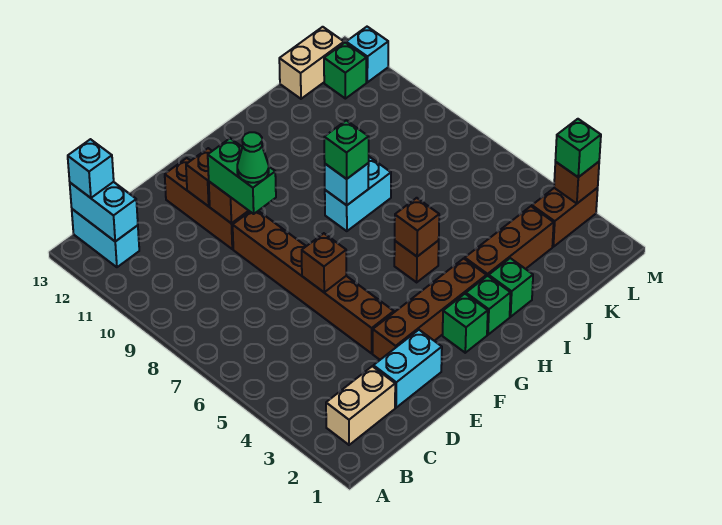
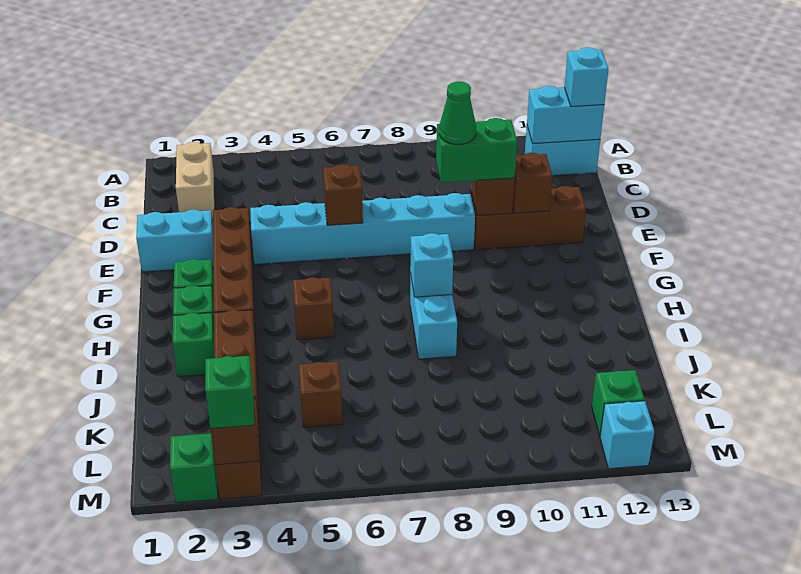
cyan 1x2 brick [373,330,442,408] -> cyan 1x2 brick turned to [136,210,213,272]
brown 1x6 brick [233,211,394,353] -> cyan 1x6 brick [250,193,475,264]
brown 1x1 brick [395,198,439,257] -> brown 1x1 brick moved to [299,362,343,427]
green 1x1 brick [324,120,369,179] -> green 1x1 brick moved to [170,434,218,503]
tan 1x2 brick [279,27,344,99] -> none

